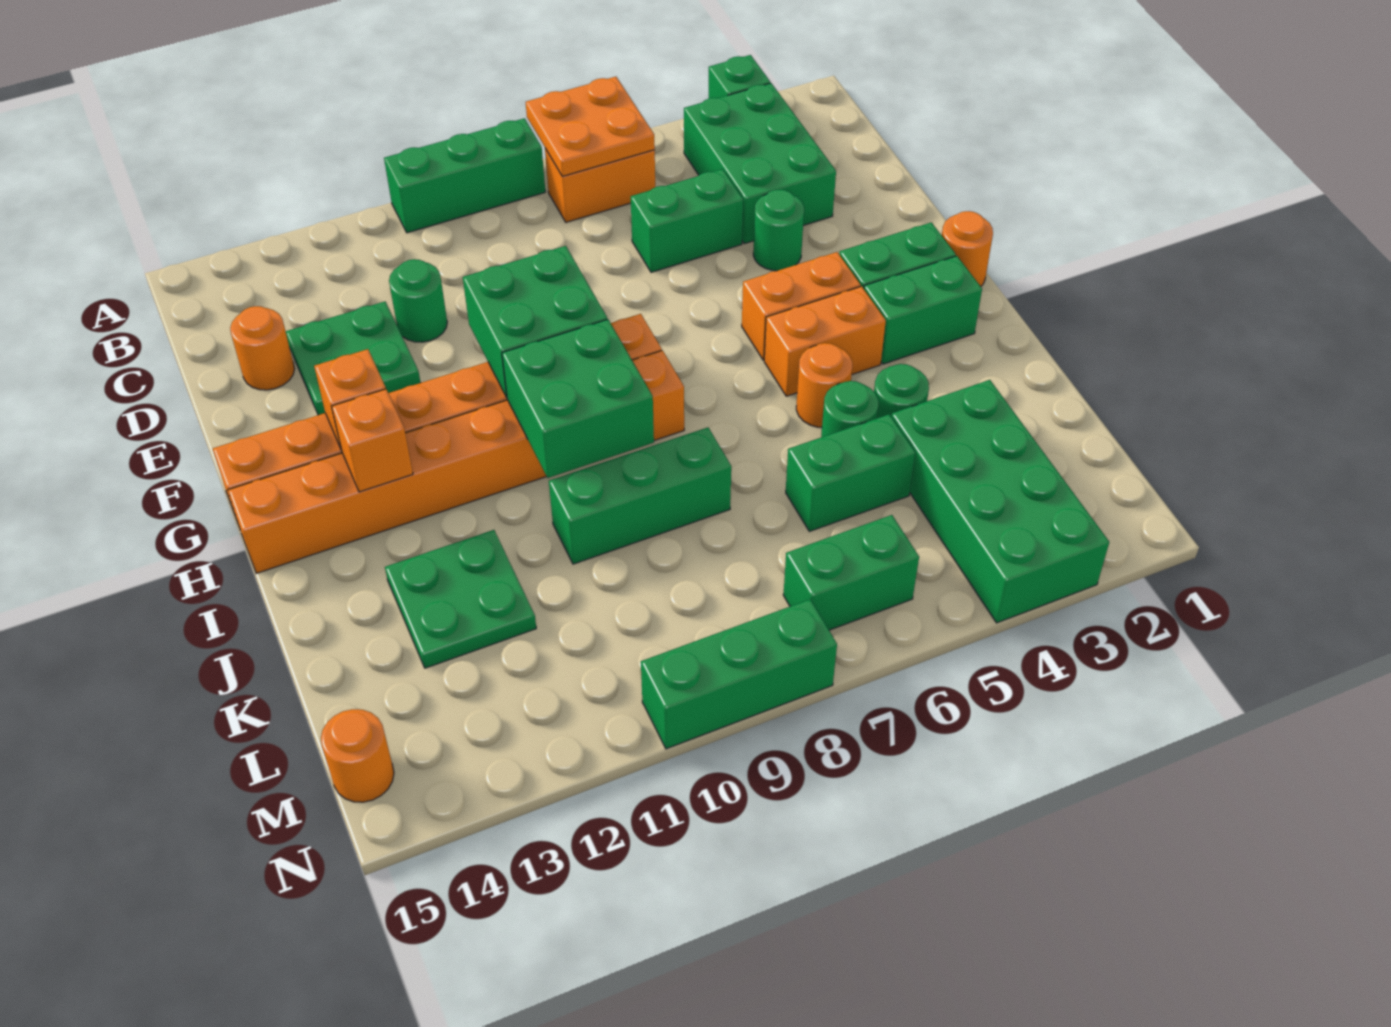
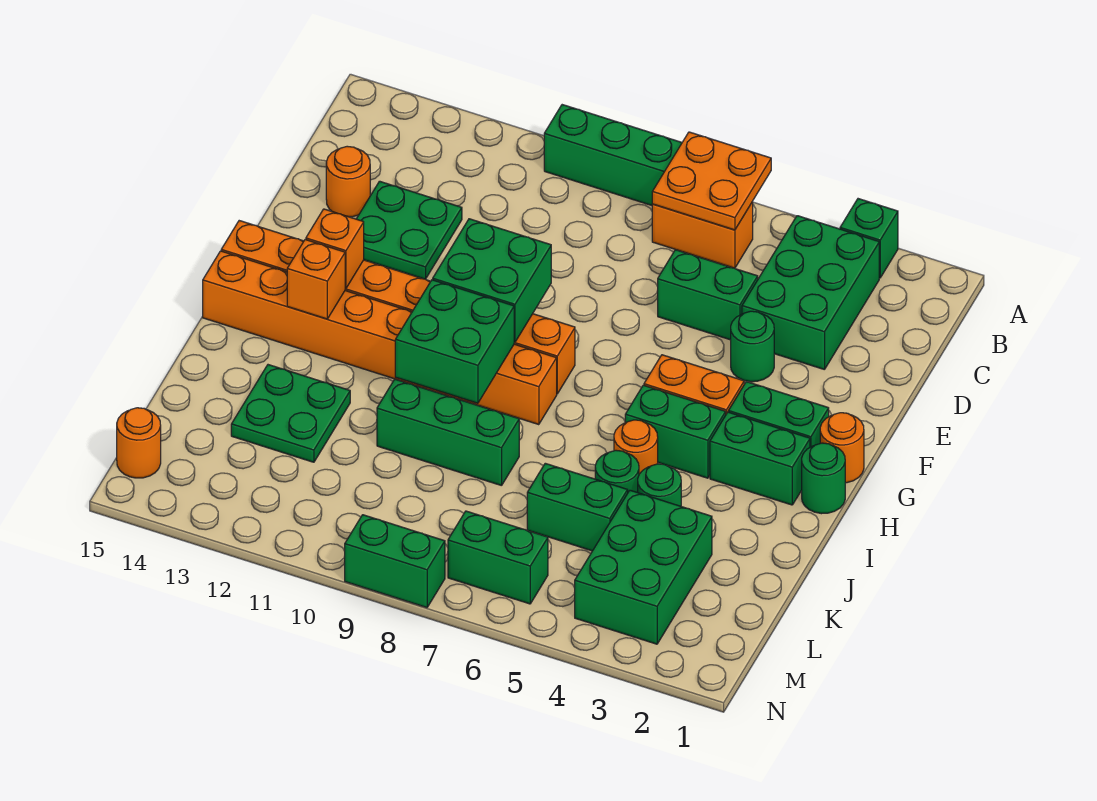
green 1x1 round brick [389,259,447,342] -> green 1x1 round brick moved to [802,443,845,514]
orange 1x2 brick [764,286,886,396] -> green 1x2 brick [625,385,726,478]
green 2x4 brick [891,380,1109,623] -> green 2x3 brick [575,490,712,644]
green 1x3 brick [641,599,837,749] -> green 1x2 brick [345,515,445,608]

